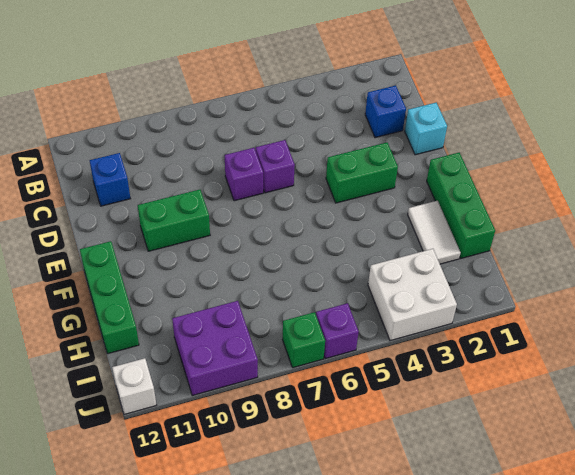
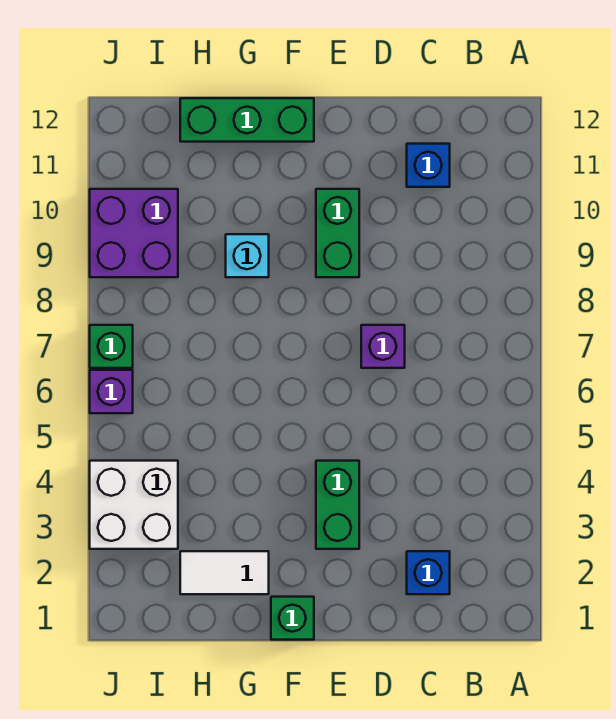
cyan 1x1 brick [405,103,447,155] -> cyan 1x1 brick moved to [226,234,269,277]
purple 1x1 brick [256,140,295,193] -> none
green 1x3 brick [427,153,495,258] -> green 1x1 brick [271,597,314,640]
white 1x1 brick [112,358,156,414] -> none

